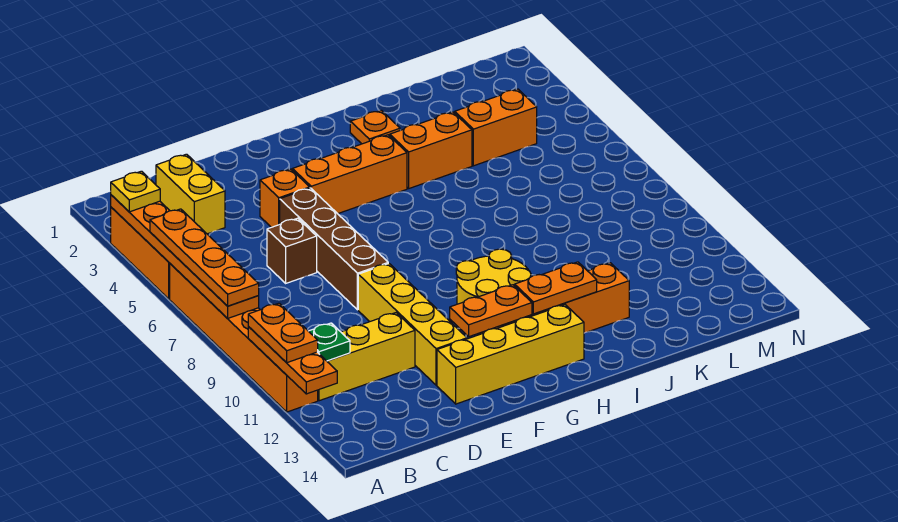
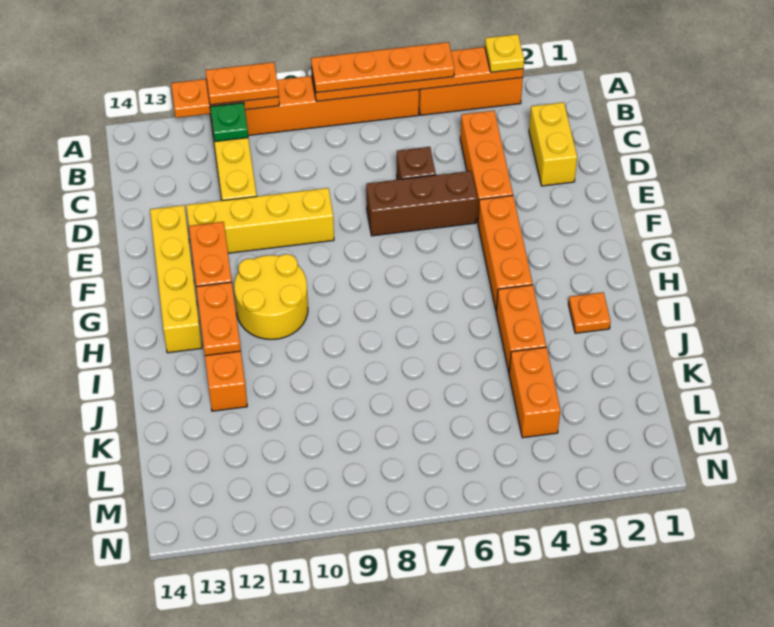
yellow 1x2 brick [156,154,225,234] -> yellow 1x2 brick turned to [529,102,577,186]
orange 1x1 brick [260,169,310,227] -> orange 1x3 brick [460,111,513,222]
brown 1x4 brick [280,188,388,310] -> brown 1x3 brick [366,171,477,236]

